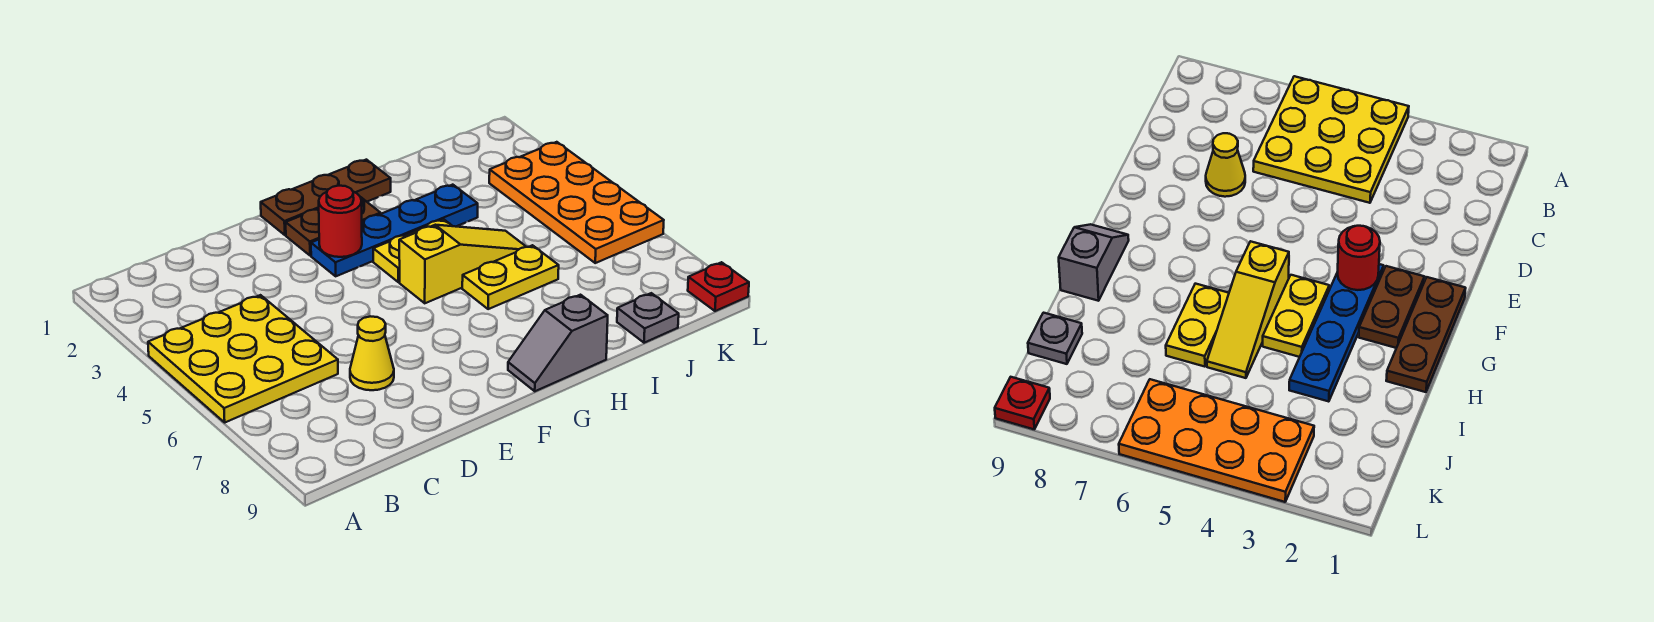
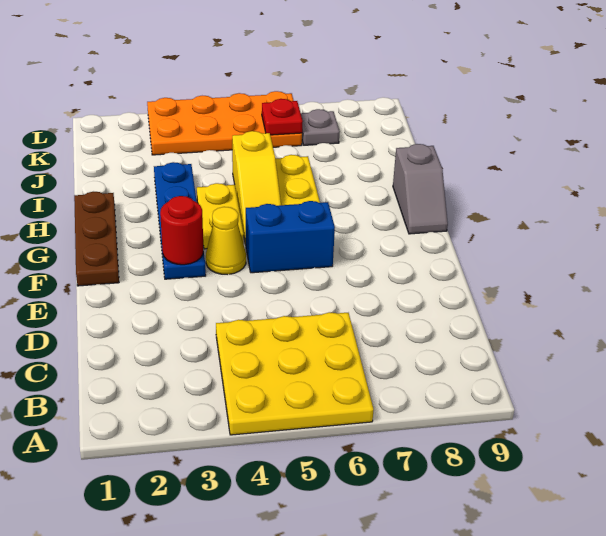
yellow 1x1 cone [350,316,394,390] -> yellow 1x1 cone moved to [206,207,246,275]
brown 1x2 plate [286,198,381,256] -> none
none -> blue 1x2 brick [246,201,335,273]
yellow 1x3 slope [399,225,526,303] -> yellow 1x3 slope turned to [232,131,281,245]
grey 1x1 plate [617,293,679,343] -> grey 1x1 plate moved to [301,109,340,145]
red 1x1 plate [688,262,749,311] -> red 1x1 plate moved to [262,99,303,135]

